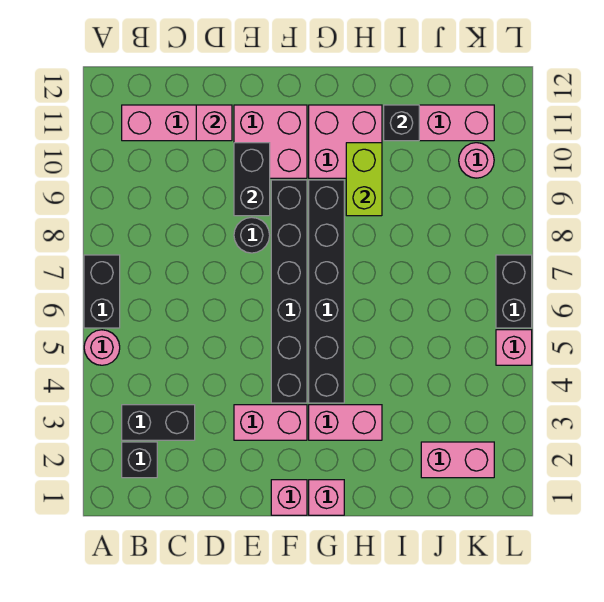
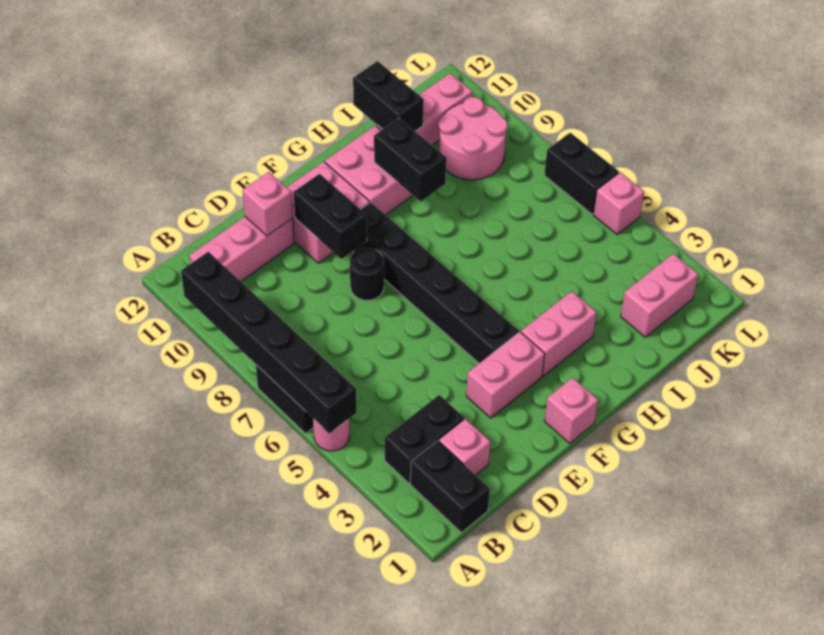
black 1x1 brick [122,442,157,478] -> black 1x2 brick [410,441,490,533]
pink 1x1 brick [309,480,344,515] -> pink 1x1 brick moved to [439,419,491,475]
black 1x6 brick [309,180,344,403] -> black 1x6 brick moved to [181,252,356,433]
lime 1x2 brick [346,143,382,216] -> black 1x2 brick [374,118,446,201]
black 1x1 brick [384,105,419,141] -> black 1x2 brick [353,61,424,131]
pink 1x1 round brick [459,143,494,178] -> pink 2x2 round brick [438,97,507,180]

